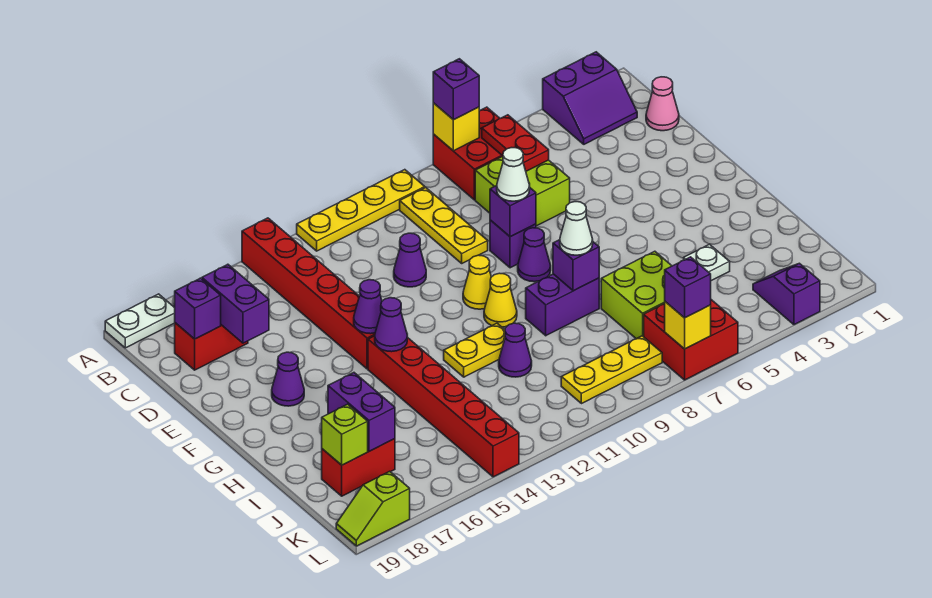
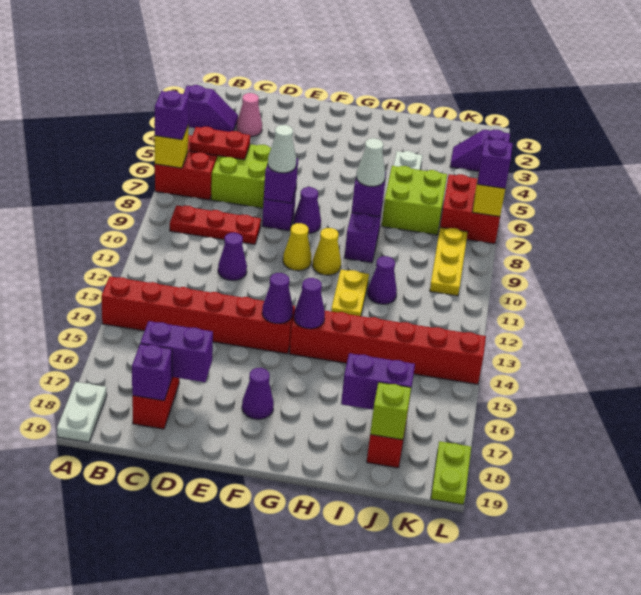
purple 2x2 slope [543,52,637,144] -> purple 1x2 slope [183,85,238,132]
yellow 1x4 plate [297,170,425,251] -> none
yellow 1x3 plate [400,188,488,263] -> red 1x3 plate [170,205,261,244]
pink 1x1 cone [646,77,679,131] -> pink 1x1 cone moved to [236,93,262,137]
lime 1x2 slope [336,471,410,546] -> lime 1x2 plate [431,441,471,505]

